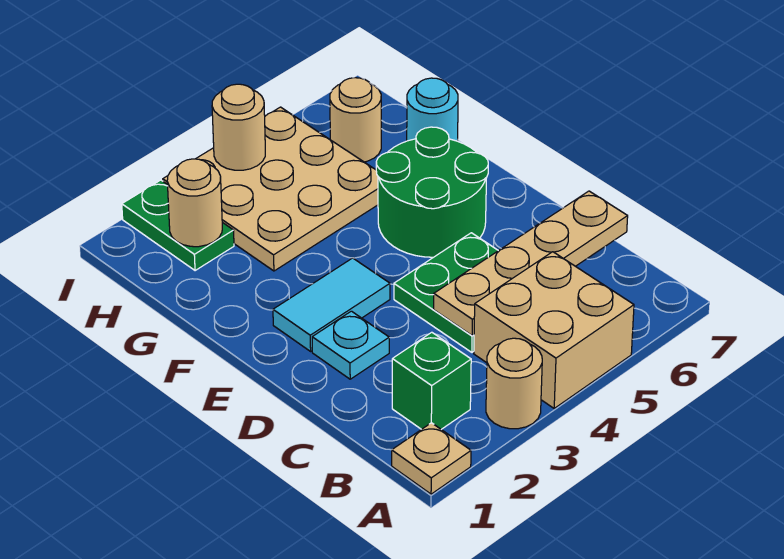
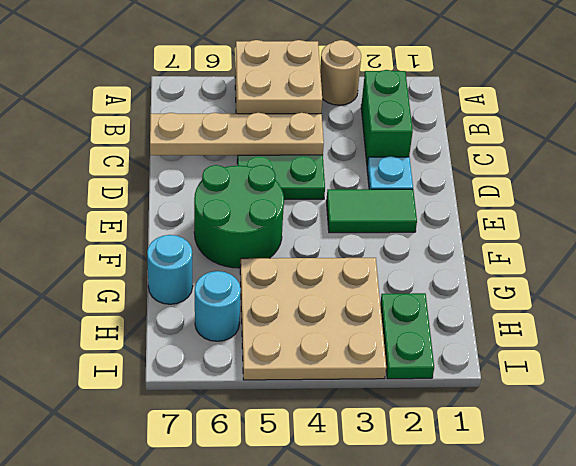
tan 1x1 plate [392,423,471,494] -> none
green 1x1 brick [392,332,471,429] -> green 1x2 brick [361,70,413,164]
cyan 1x2 tile [273,258,390,351] -> green 1x2 tile [326,189,417,233]
tan 1x1 round brick [167,159,222,247] -> none
tan 1x1 round brick [330,78,381,162] -> cyan 1x1 round brick [195,271,241,341]
tan 1x1 round brick [212,84,265,170] -> none

